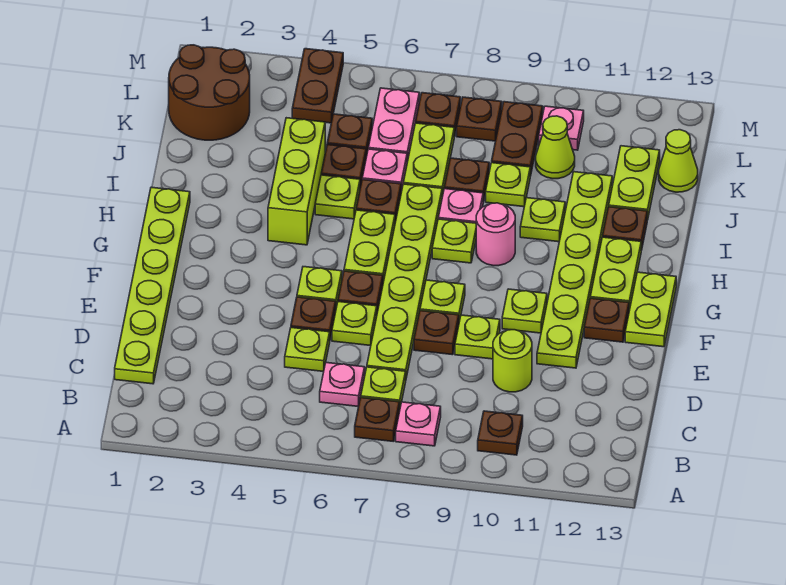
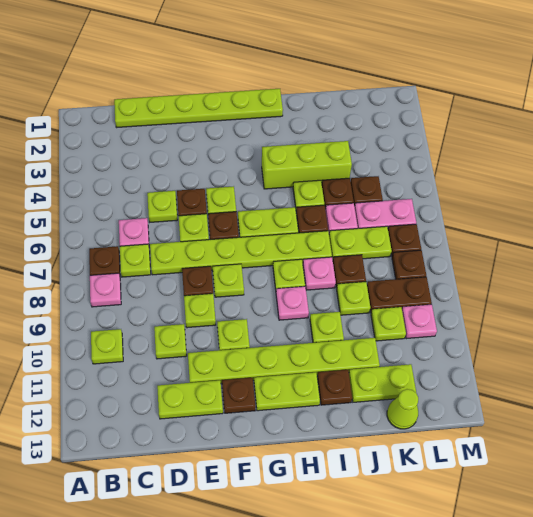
brown 1x1 plate [478,411,523,455] -> lime 1x1 plate [91,329,123,364]
lime 1x1 round brick [493,330,532,392] -> lime 1x1 plate [154,324,187,359]
lime 1x2 plate [625,272,676,347] -> lime 1x2 plate moved to [157,380,223,419]
pink 1x1 round brick [476,203,515,266] -> pink 1x1 plate [276,286,309,320]
brown 2x2 round brick [169,45,250,140] -> none
lime 1x1 cone [536,116,575,179] -> lime 1x1 plate [371,307,406,341]
brown 1x2 plate [292,49,343,123] -> none

